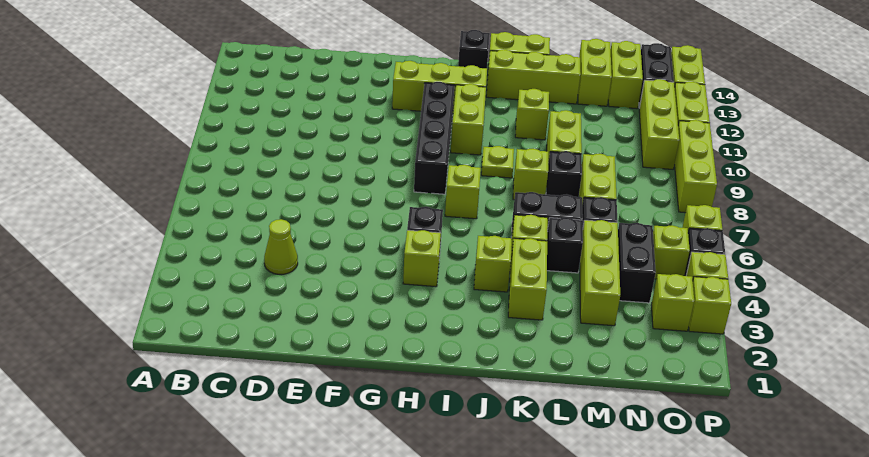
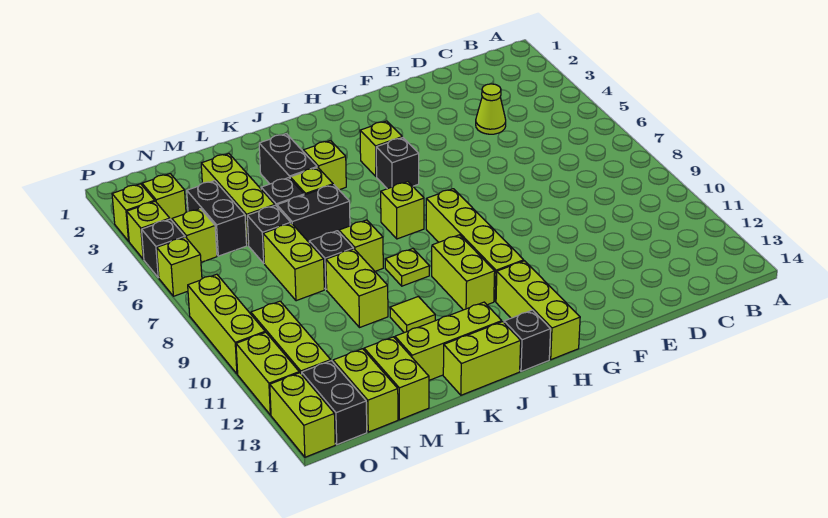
lime 1x3 brick [392,61,487,113] -> lime 1x3 brick turned to [496,261,580,360]
black 1x4 brick [414,82,454,194] -> lime 1x4 brick [426,189,524,302]
lime 1x2 brick [508,238,547,320] -> black 1x2 brick [259,134,317,184]
lime 1x1 brick [515,89,549,140] -> lime 1x1 tile [390,296,435,333]

